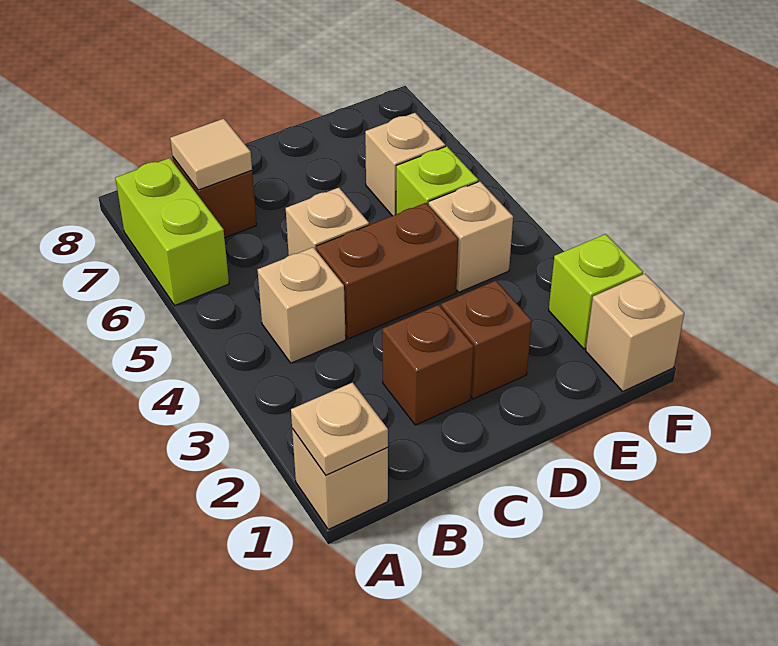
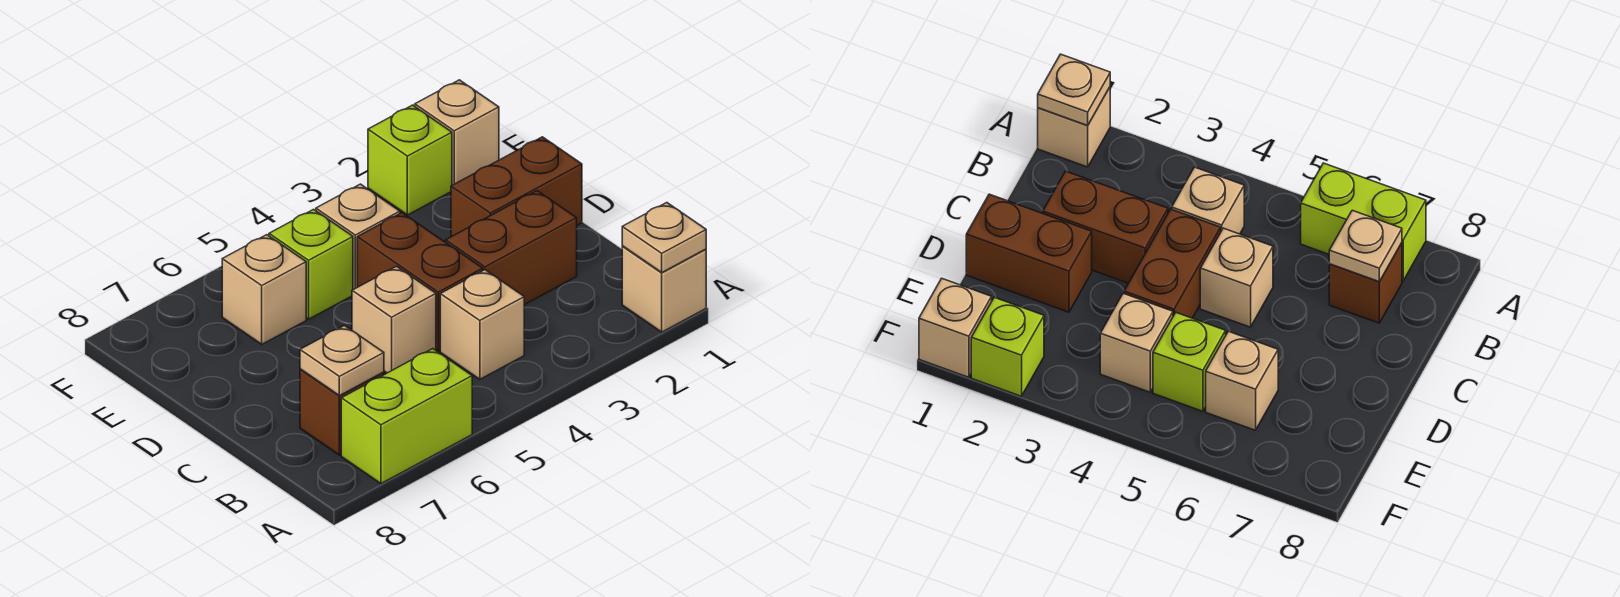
tan 1x1 tile [170,119,252,190] -> tan 1x1 plate [300,326,384,396]
brown 1x1 brick [382,305,474,425] -> brown 1x2 brick [446,191,577,305]
brown 1x1 brick [441,281,532,399] -> brown 1x2 brick [451,137,582,237]

